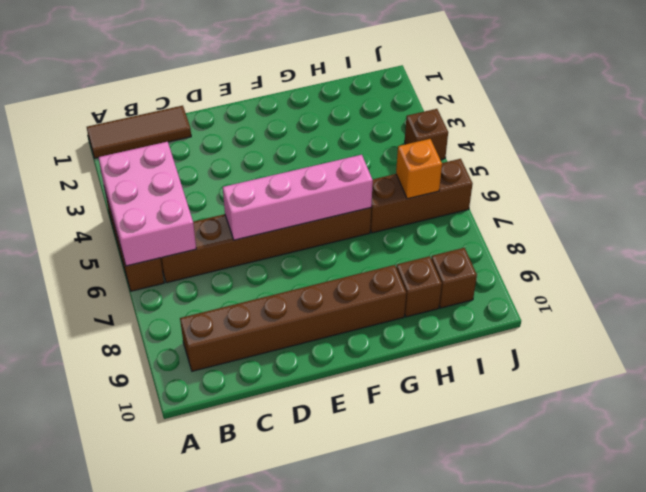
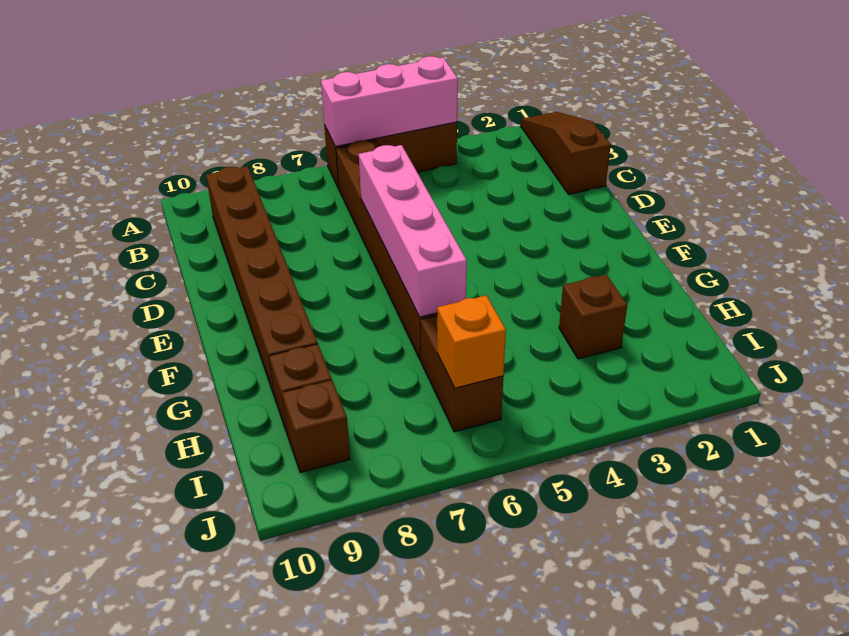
brown 1x3 tile [87,106,191,158] -> brown 1x3 slope [521,112,611,194]
pink 2x3 brick [98,142,196,266] -> pink 1x3 brick [321,56,458,147]
brown 1x3 brick [370,159,473,233] -> brown 1x2 brick [420,315,503,432]
brown 1x1 brick [405,109,448,160] -> brown 1x1 brick moved to [559,275,627,359]

